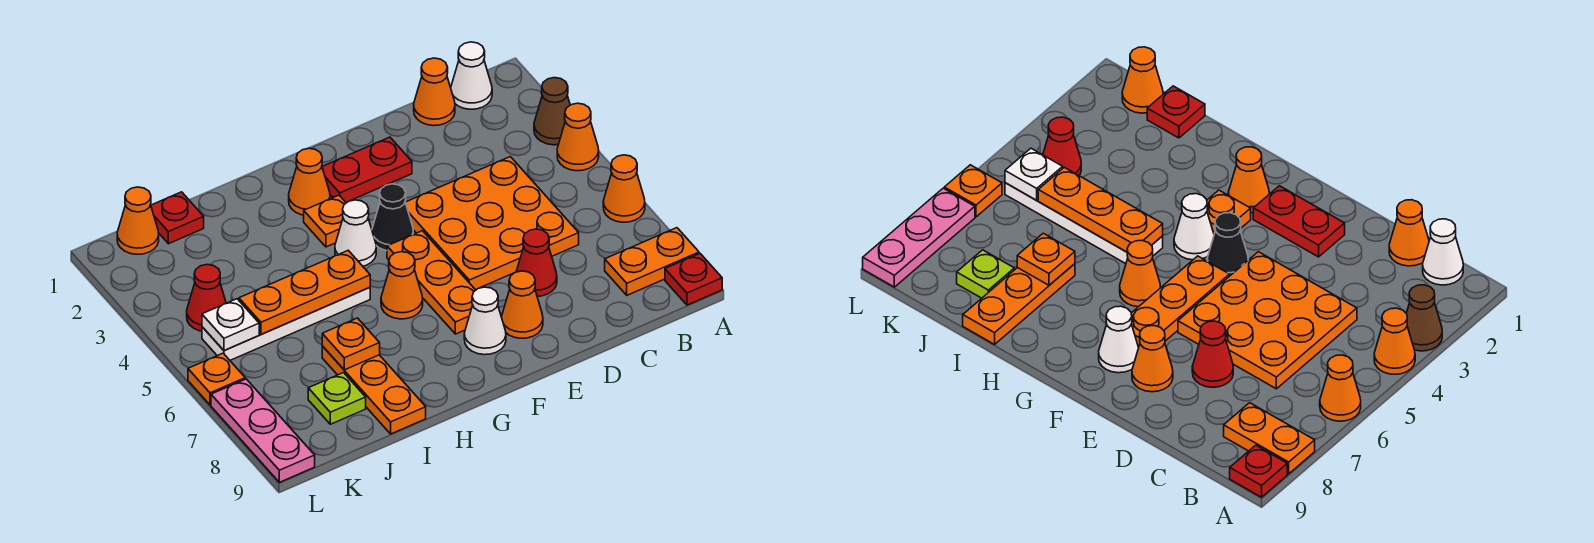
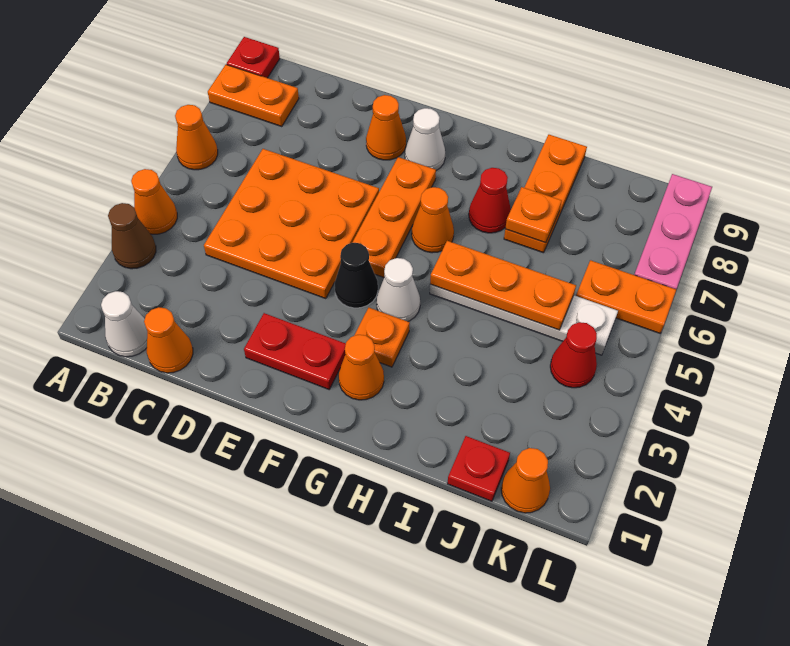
red 1x1 cone [516,229,557,296] -> red 1x1 cone moved to [469,168,511,233]
lime 1x1 plate [308,373,366,424] -> none
white 1x1 plate [202,299,259,351] -> none
orange 1x1 plate [188,353,245,405] -> orange 1x2 plate [576,260,676,333]

